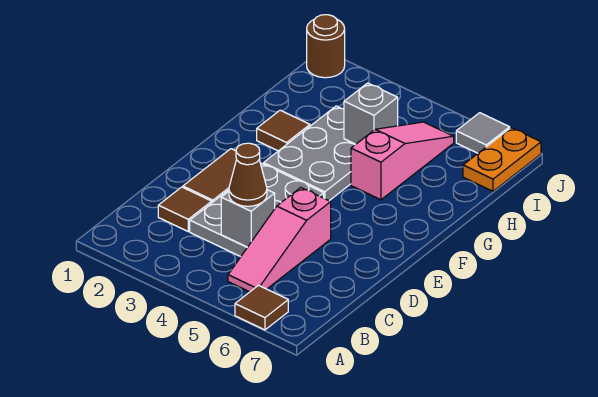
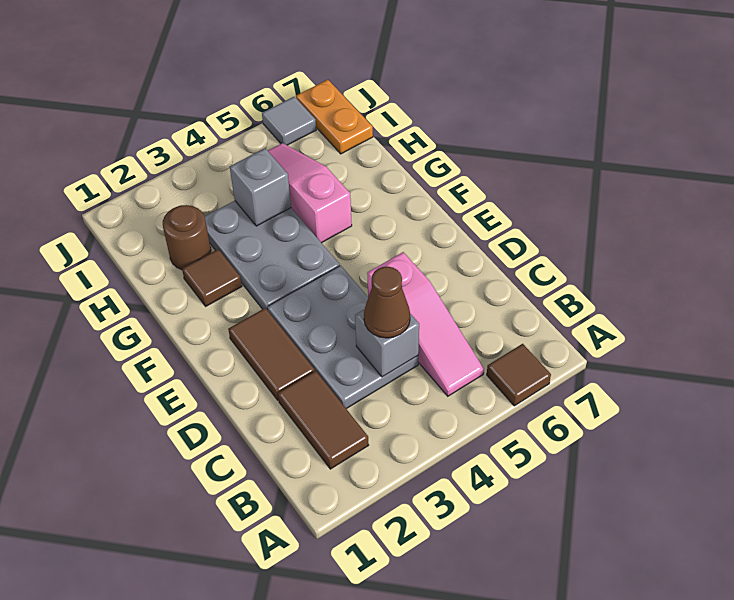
brown 1x1 tile [158,187,212,231] -> brown 1x2 tile [278,371,369,469]
brown 1x1 round brick [307,15,345,78] -> brown 1x1 round brick moved to [163,205,211,270]

